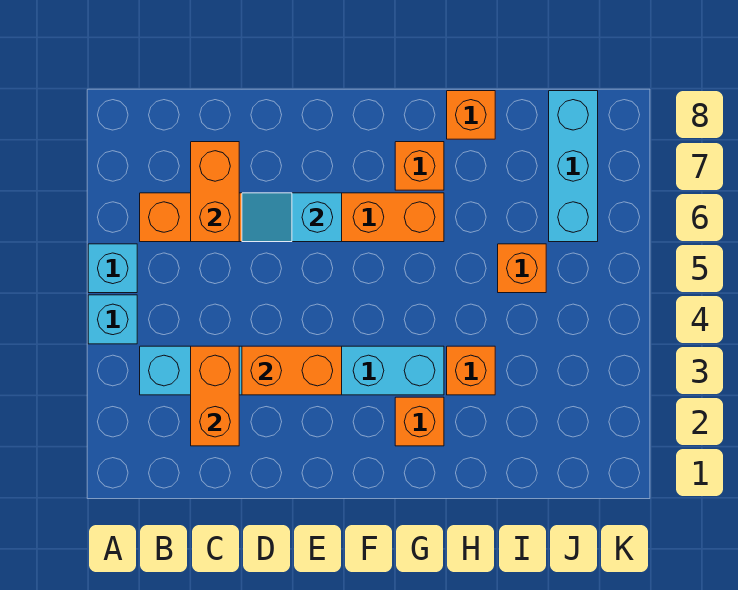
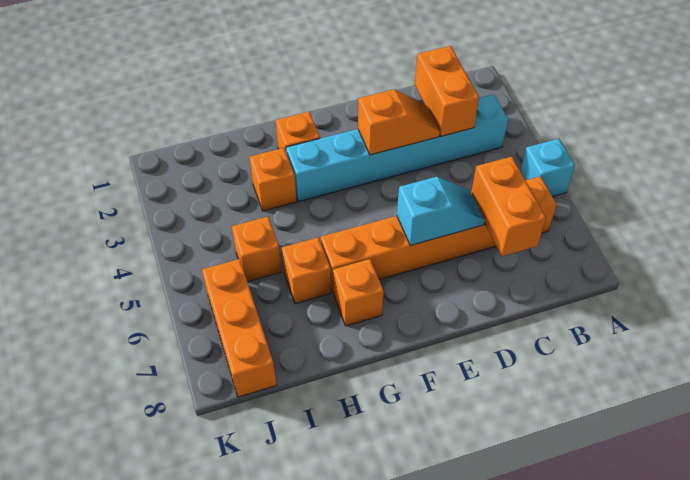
cyan 1x1 brick [88,295,137,344] -> none
orange 1x2 brick [242,346,342,395] -> orange 1x2 slope [358,89,440,155]
orange 1x1 brick [447,91,495,139] -> orange 1x1 brick moved to [282,237,331,304]
cyan 1x3 brick [549,91,598,242] -> orange 1x3 brick [202,259,277,397]

